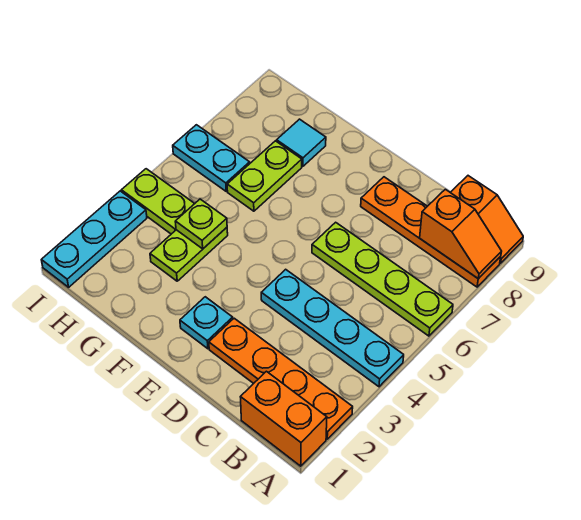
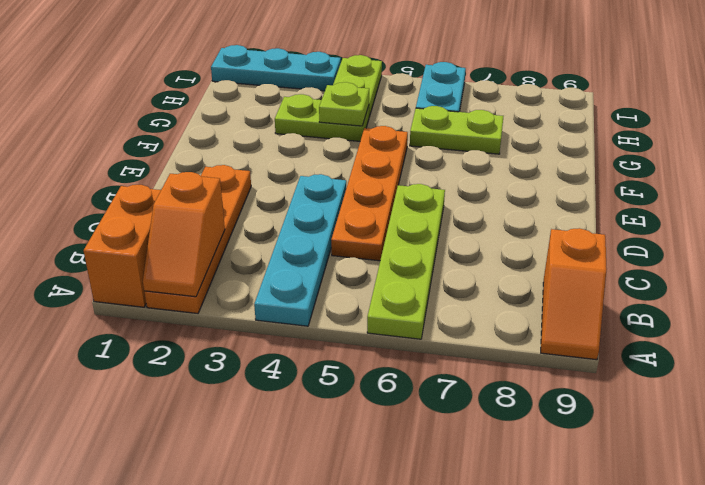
orange 1x4 plate [361,177,501,287] -> orange 1x4 plate moved to [331,126,408,261]
orange 1x2 slope [420,189,502,279] -> orange 1x2 slope moved to [143,172,225,297]
cyan 1x1 plate [180,297,233,349] -> none
cyan 1x1 tile [277,119,326,166] -> none

